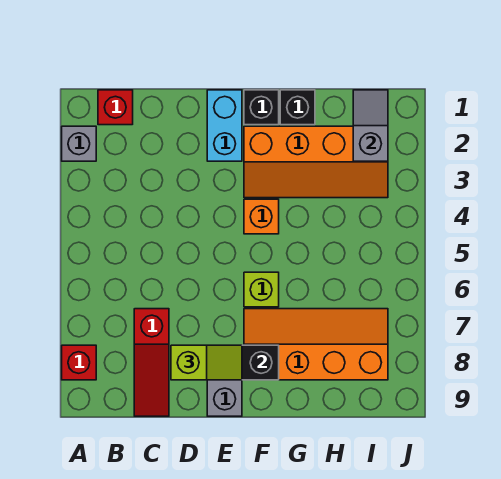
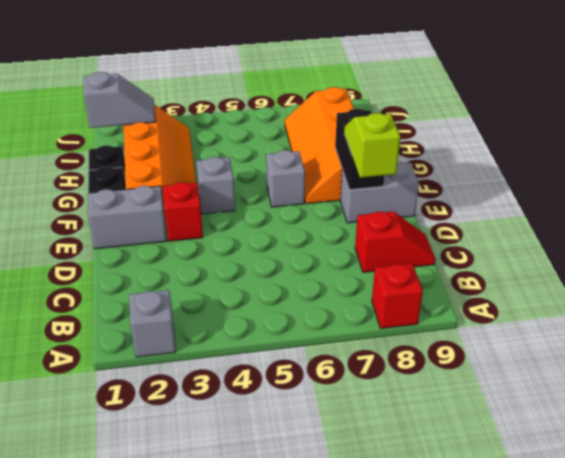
red 1x1 brick [98,90,133,125] -> red 1x1 brick moved to [163,182,203,241]
red 1x3 slope [134,309,169,416] -> red 1x2 slope [355,211,435,272]
cyan 1x2 brick [207,90,242,161] -> grey 1x2 brick [88,186,166,249]
orange 1x1 brick [244,199,279,234] -> grey 1x1 brick [196,157,235,214]
lime 1x1 brick [244,272,279,307] -> grey 1x1 brick [266,150,305,207]
grey 1x2 slope [353,90,388,161] -> grey 1x2 slope turned to [83,72,156,128]

